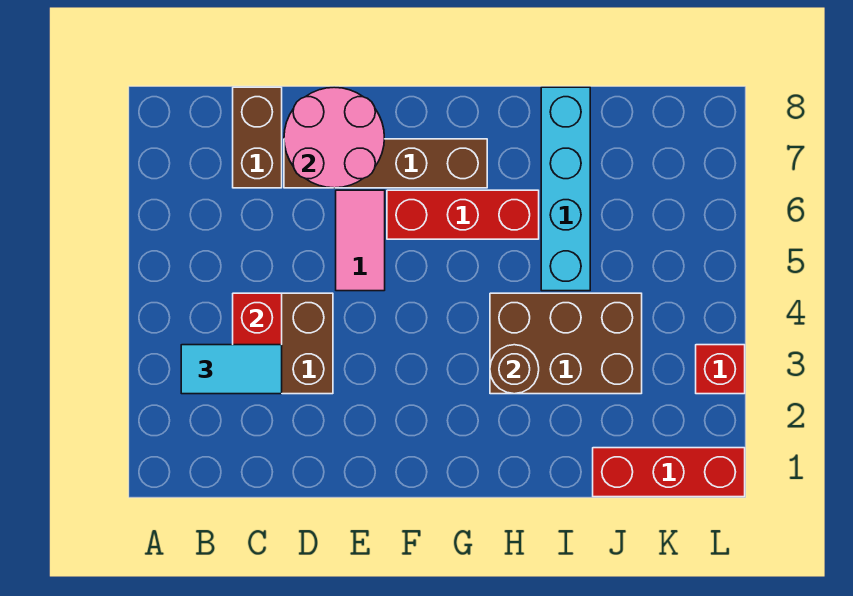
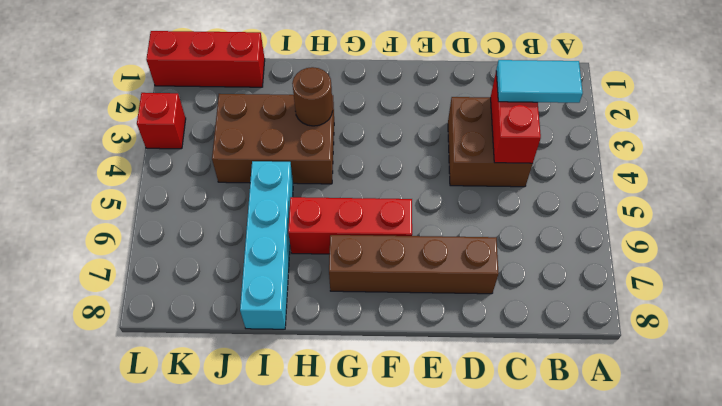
brown 1x2 brick [233,87,282,188] -> none
pink 2x2 round brick [284,87,384,188] -> none
pink 1x2 tile [336,190,385,291] -> none

